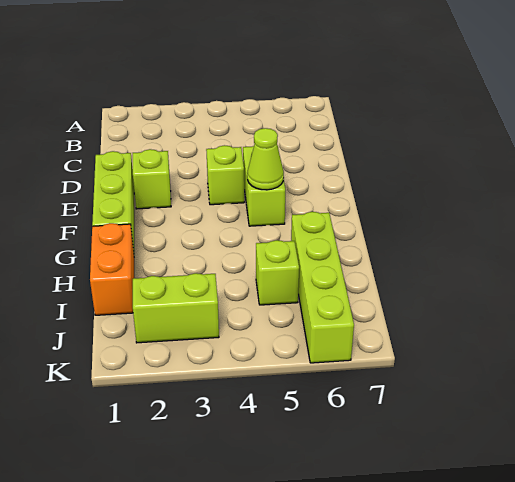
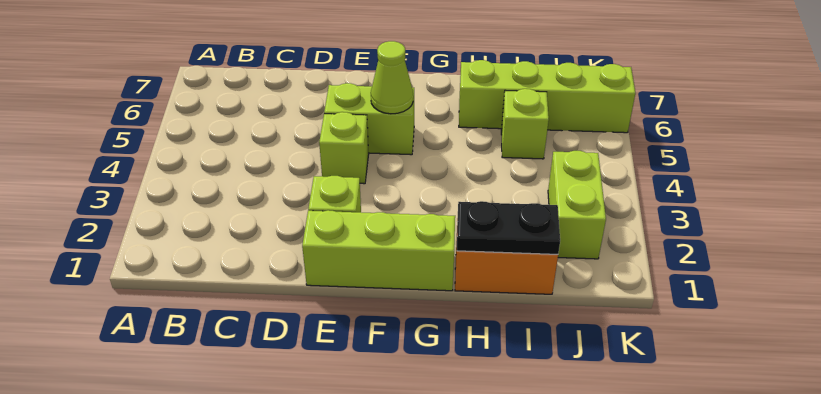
none -> black 1x2 plate [457,201,560,254]

